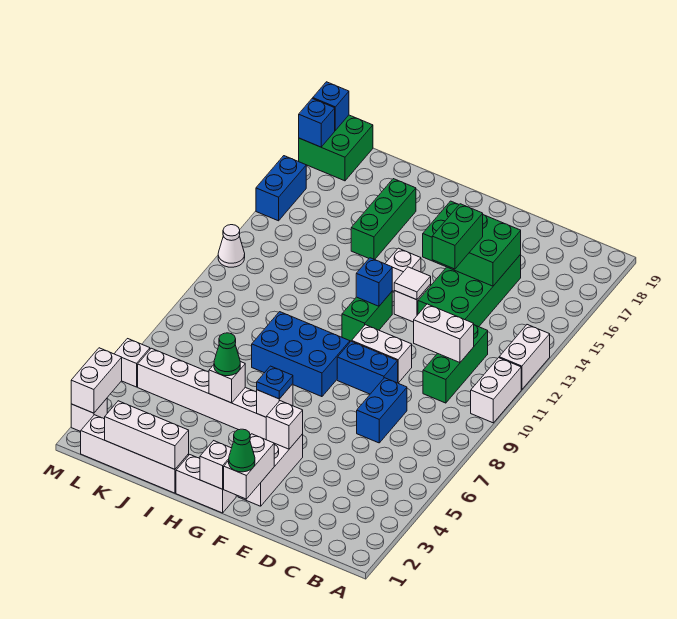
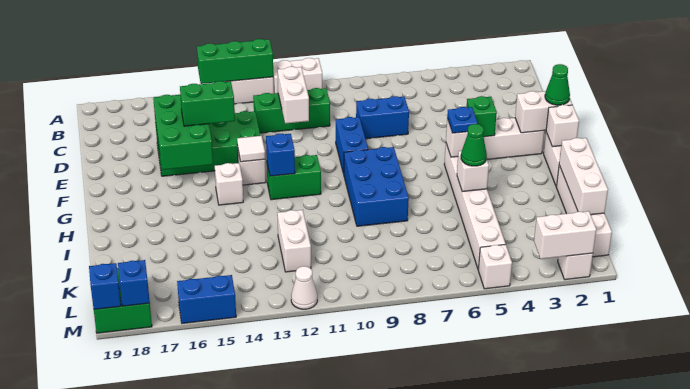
white 1x2 brick [352,325,412,383] -> white 1x2 brick moved to [277,210,311,272]
white 1x1 brick [266,401,303,449] -> green 1x1 brick [467,96,497,137]
green 1x3 brick [351,179,416,260] -> green 1x3 brick moved to [197,39,273,84]

